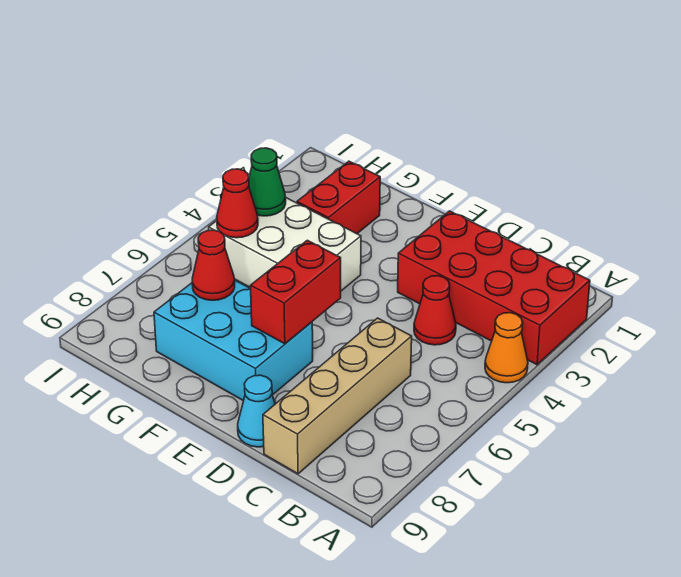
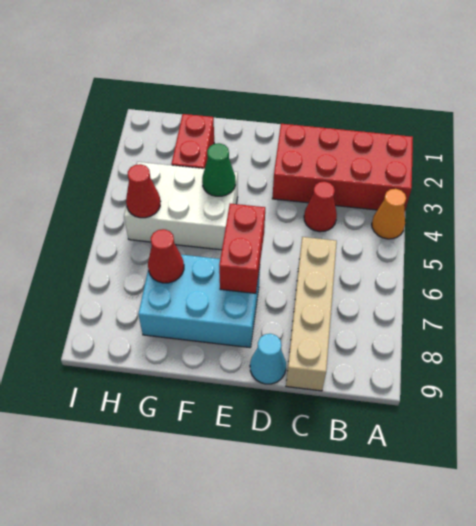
green 1x1 cone [249,148,286,216] -> green 1x1 cone moved to [202,143,236,196]

